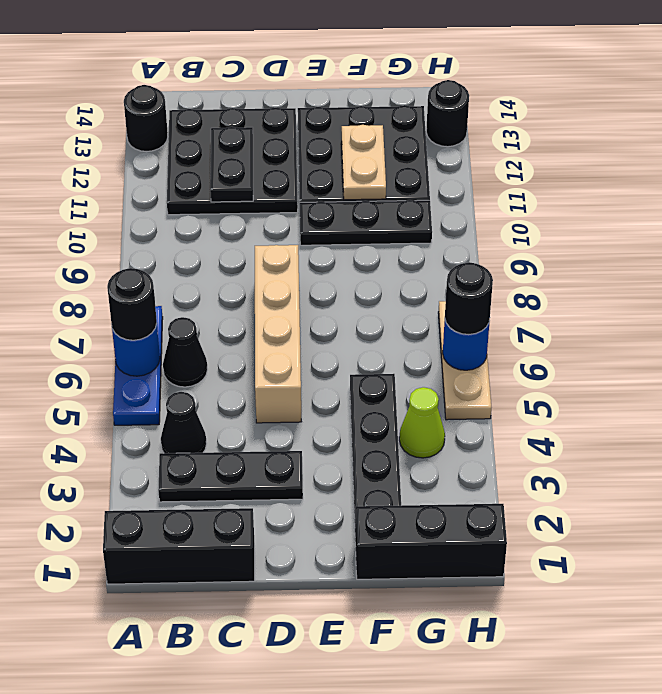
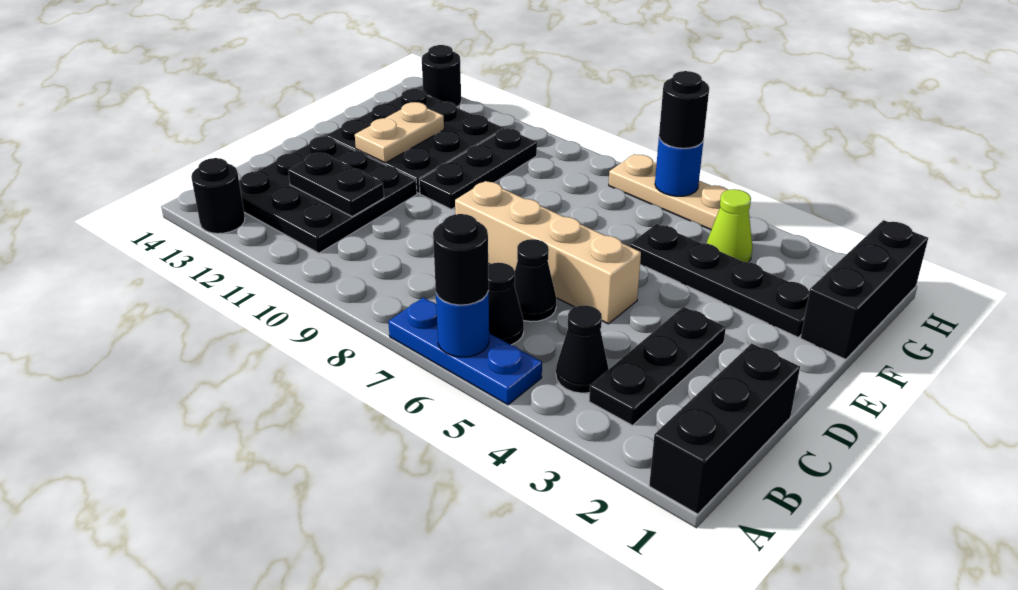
none -> black 1x1 cone [514,239,556,322]
tan 1x2 plate [342,125,386,200] -> tan 1x2 plate turned to [355,102,444,163]

